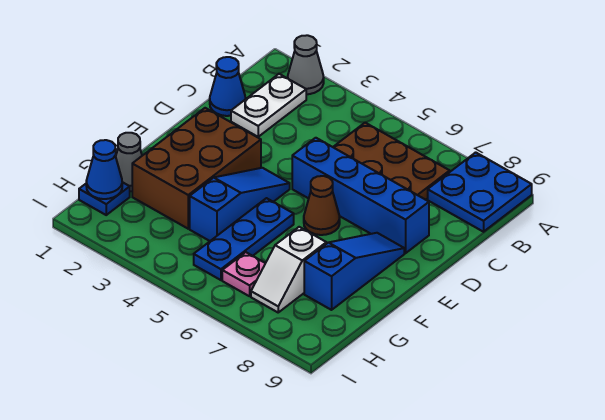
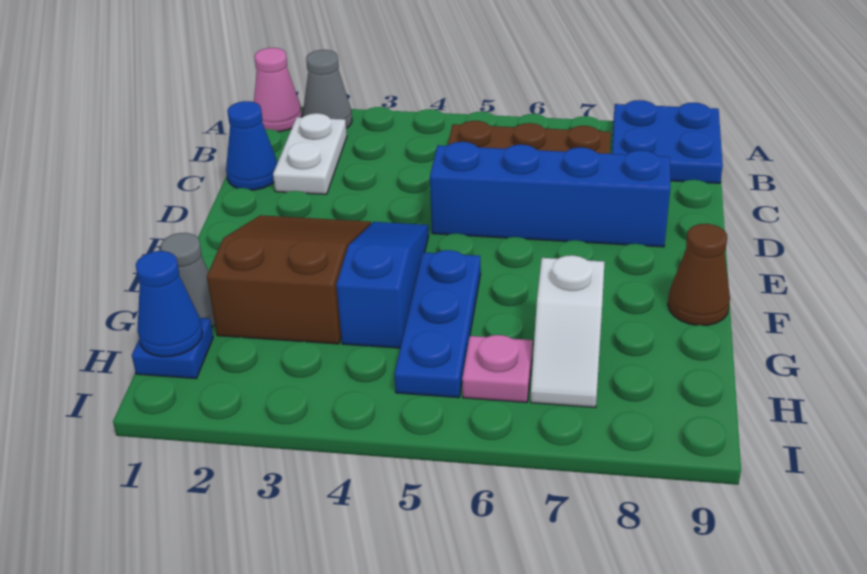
none -> pink 1x1 cone [254,48,302,132]
brown 2x3 brick [132,108,261,229] -> brown 2x3 slope [207,215,371,344]
brown 1x1 cone [304,176,340,235] -> brown 1x1 cone moved to [668,224,730,325]
blue 1x3 slope [304,233,404,310] -> none

